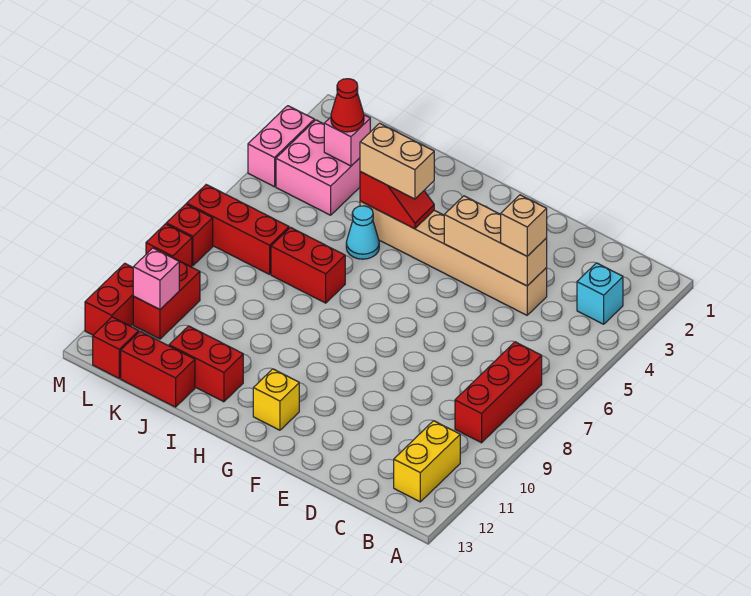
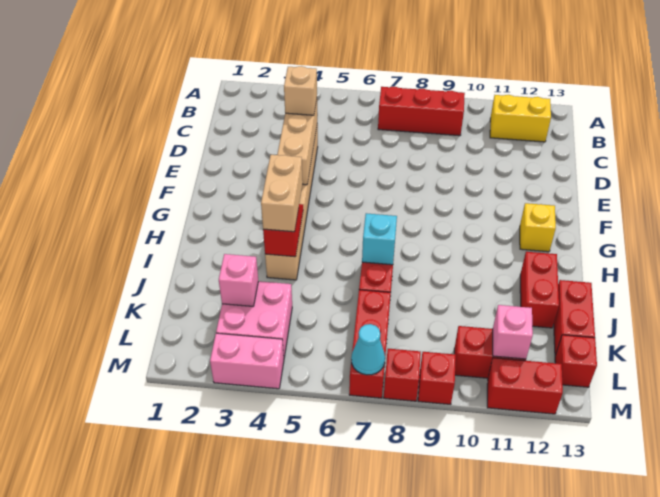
cyan 1x1 brick [577,263,623,324] -> cyan 1x1 brick moved to [362,213,397,265]
cyan 1x1 cone [346,206,379,259] -> cyan 1x1 cone moved to [351,324,385,375]
red 1x1 cone [331,79,364,132] -> none

